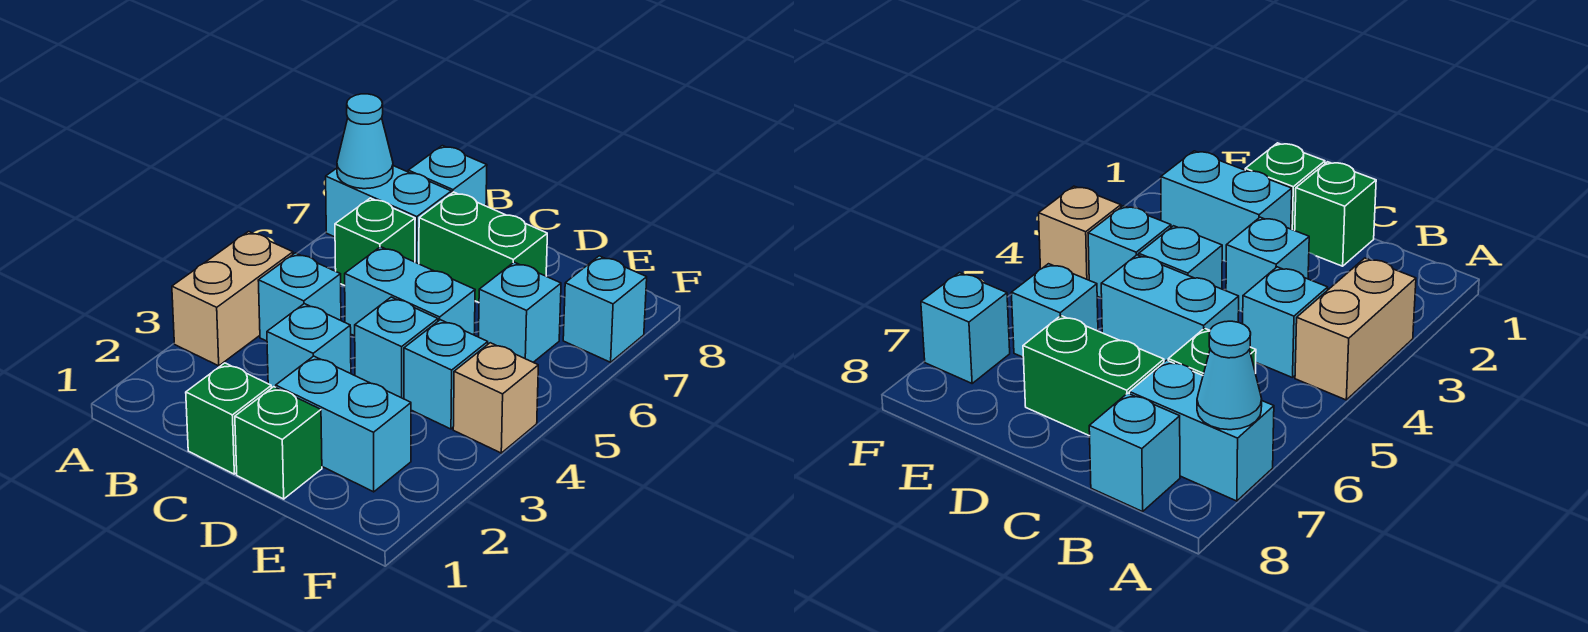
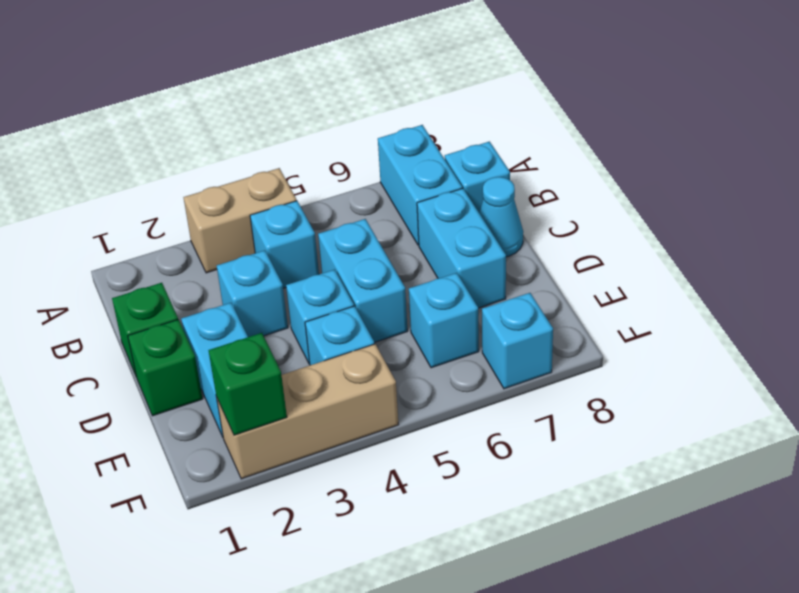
cyan 1x1 cone [337,94,393,189] -> cyan 1x1 cone moved to [479,177,523,257]
green 1x1 brick [335,198,415,286] -> green 1x1 brick moved to [208,333,287,435]
green 1x2 brick [419,192,547,302] -> cyan 1x2 brick [417,188,506,308]
tan 1x1 brick [453,343,538,453] -> tan 1x3 brick [217,344,399,479]

